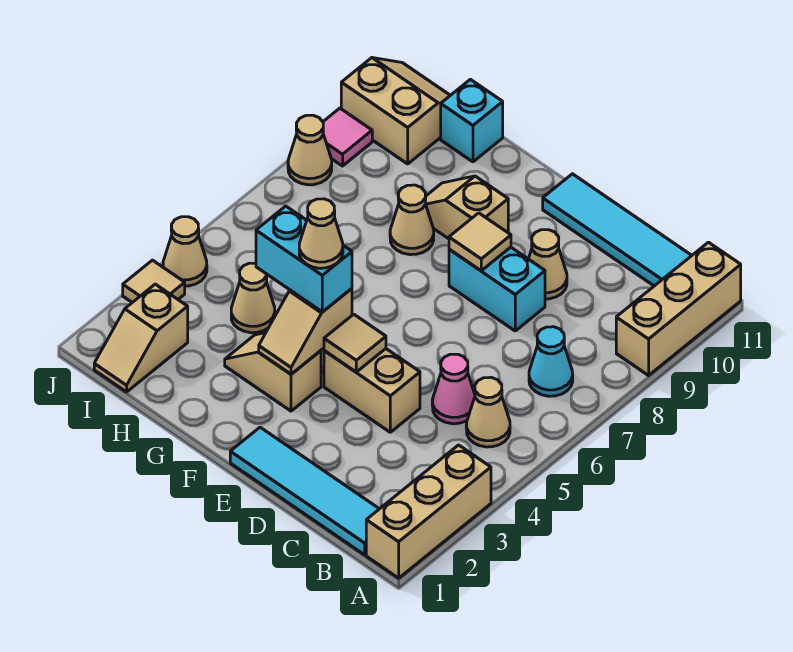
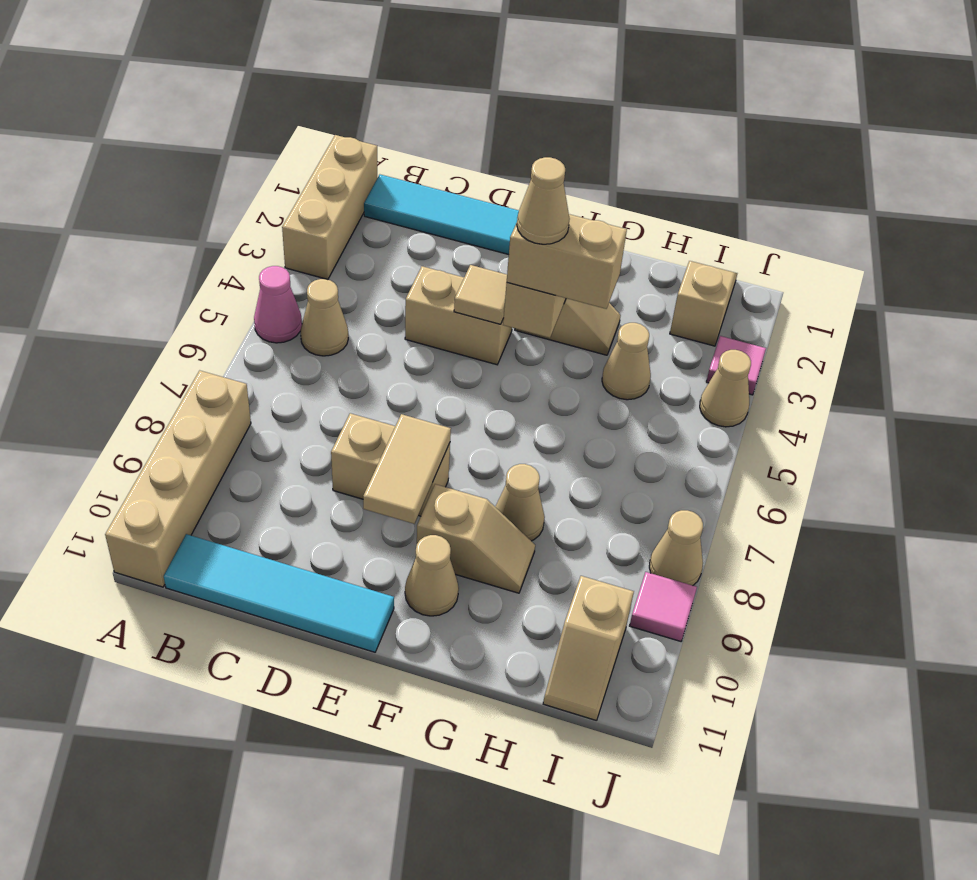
tan 1x3 brick [616,242,741,375] -> tan 1x4 brick [105,371,251,587]
cyan 1x1 cone [529,327,573,396] -> none
pink 1x1 cone [432,354,475,424] -> pink 1x1 cone moved to [254,266,302,343]
cyan 1x2 brick [449,247,545,331] -> tan 1x2 brick [331,413,450,516]
tan 1x1 cone [529,230,567,299] -> tan 1x1 cone moved to [405,535,459,616]
tan 1x1 tile [449,213,511,271] -> tan 1x2 tile [363,414,451,524]
cyan 1x2 brick [256,206,352,312] -> tan 1x2 brick [507,214,627,309]
cyan 1x1 brick [441,79,503,162] -> none
tan 2x2 slope [341,58,450,164] -> tan 1x2 slope [543,576,634,721]
tan 1x1 tile [123,260,185,302] -> pink 1x1 tile [706,336,766,395]

